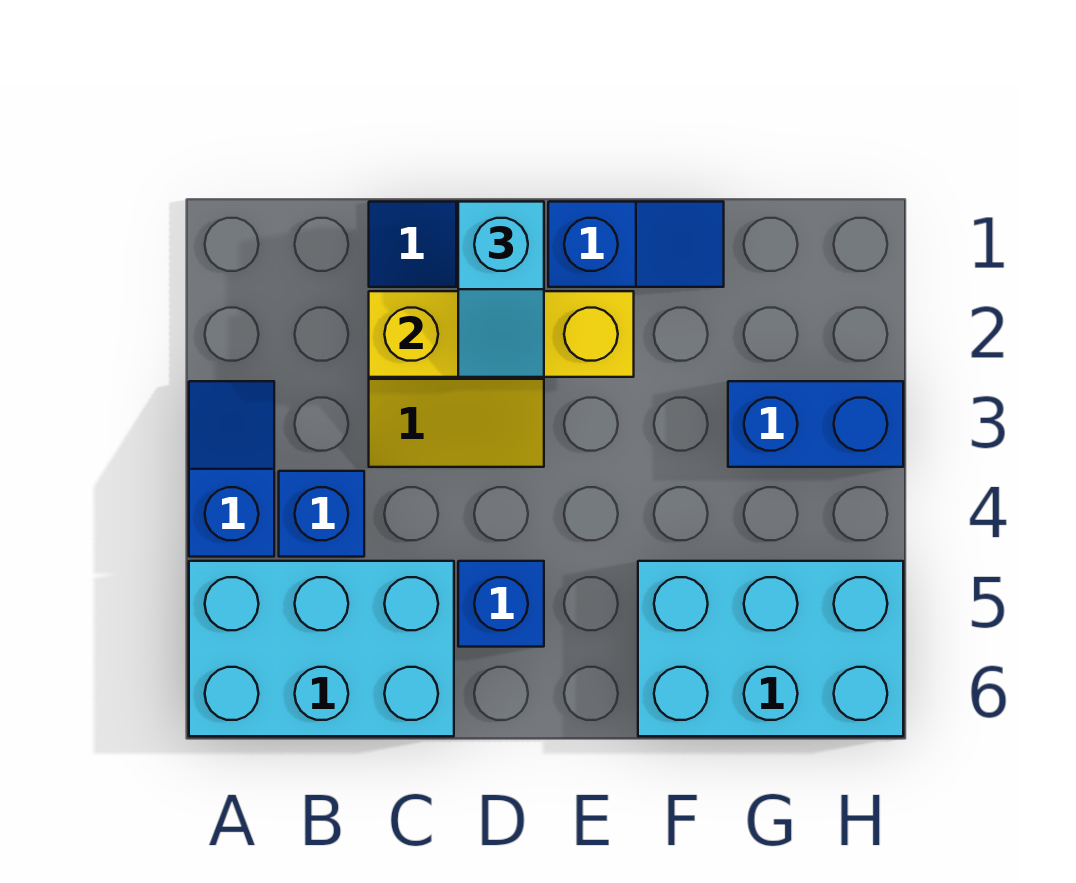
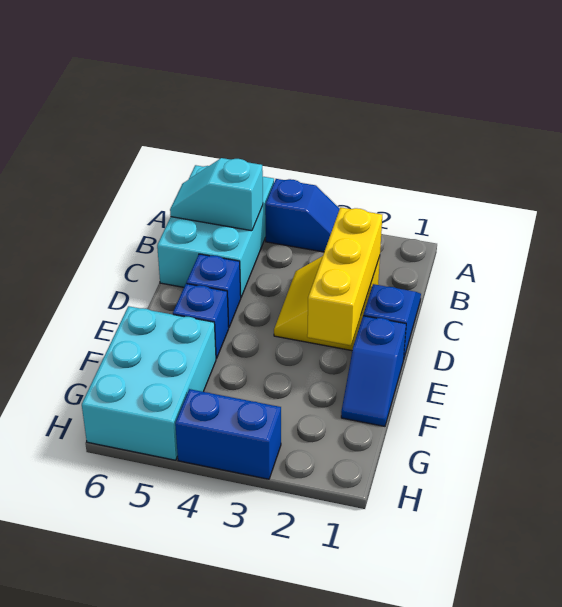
blue 1x1 brick [279,471,364,557] -> blue 1x1 brick moved to [173,284,229,359]
cyan 1x2 slope [458,202,544,377] -> cyan 1x2 slope moved to [170,158,263,231]
blue 1x2 brick [728,381,903,467] -> blue 1x2 brick turned to [175,389,281,479]

